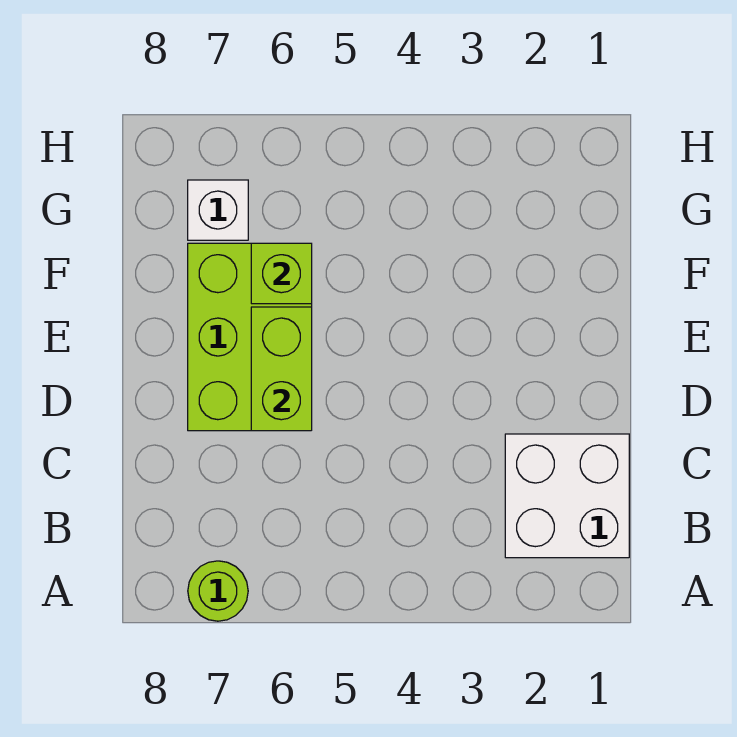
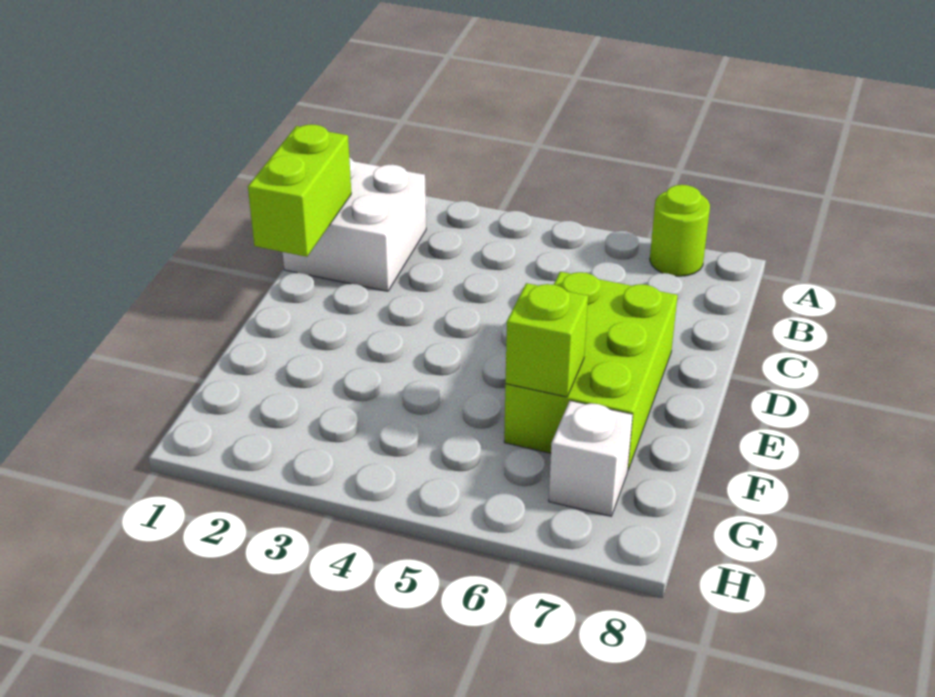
lime 1x2 brick [251,307,312,431] -> lime 1x2 brick moved to [248,124,351,257]

